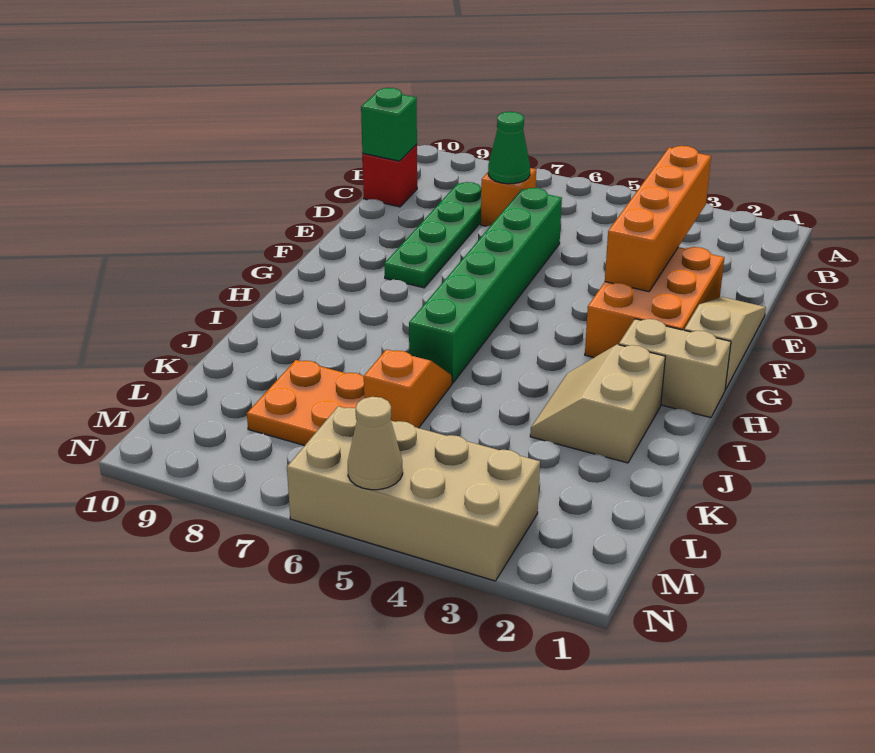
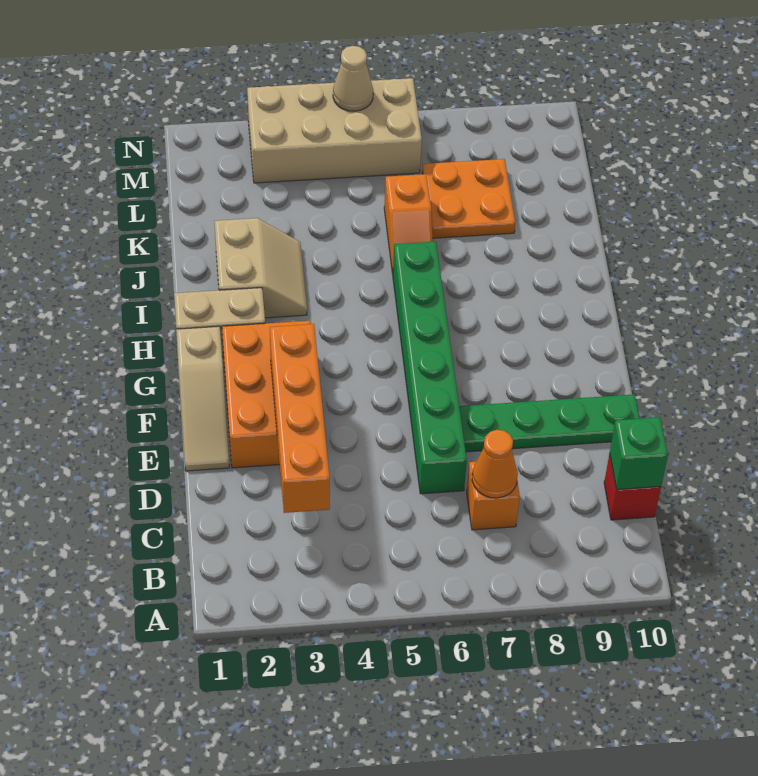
green 1x1 cone [488,112,530,184] -> orange 1x1 cone [472,430,518,498]
green 1x4 plate [384,182,481,288] -> green 1x4 plate turned to [459,394,640,452]

